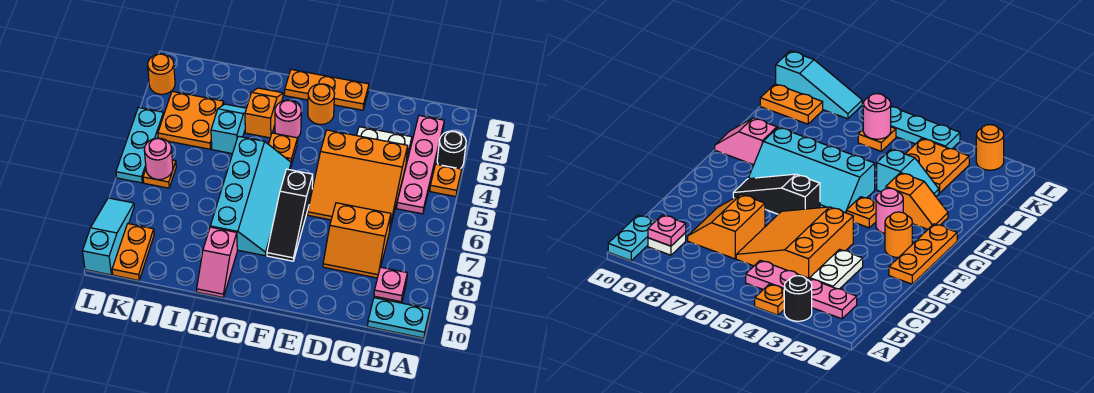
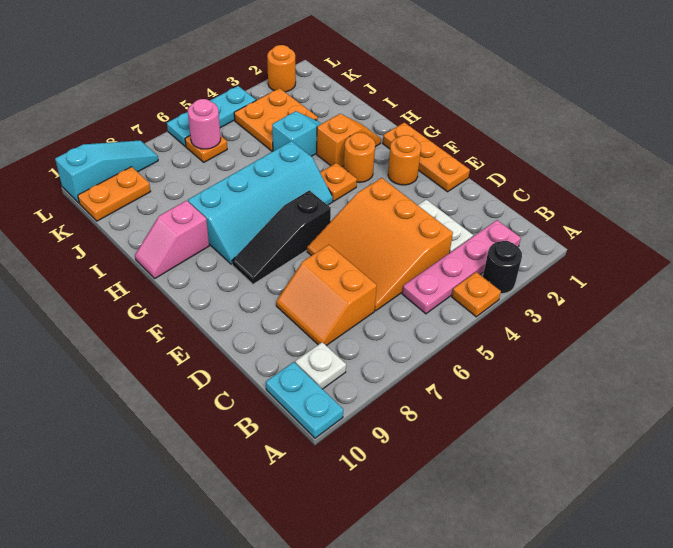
pink 1x1 plate [374,267,407,302] -> none
pink 1x1 round brick [275,100,301,138] -> orange 1x1 round brick [344,133,375,182]

